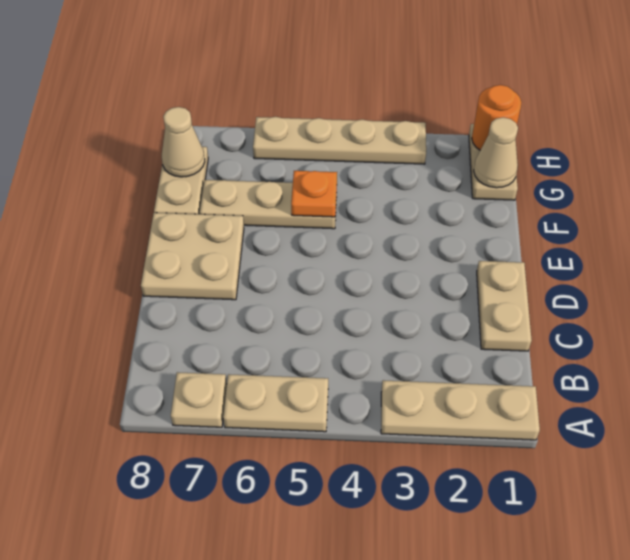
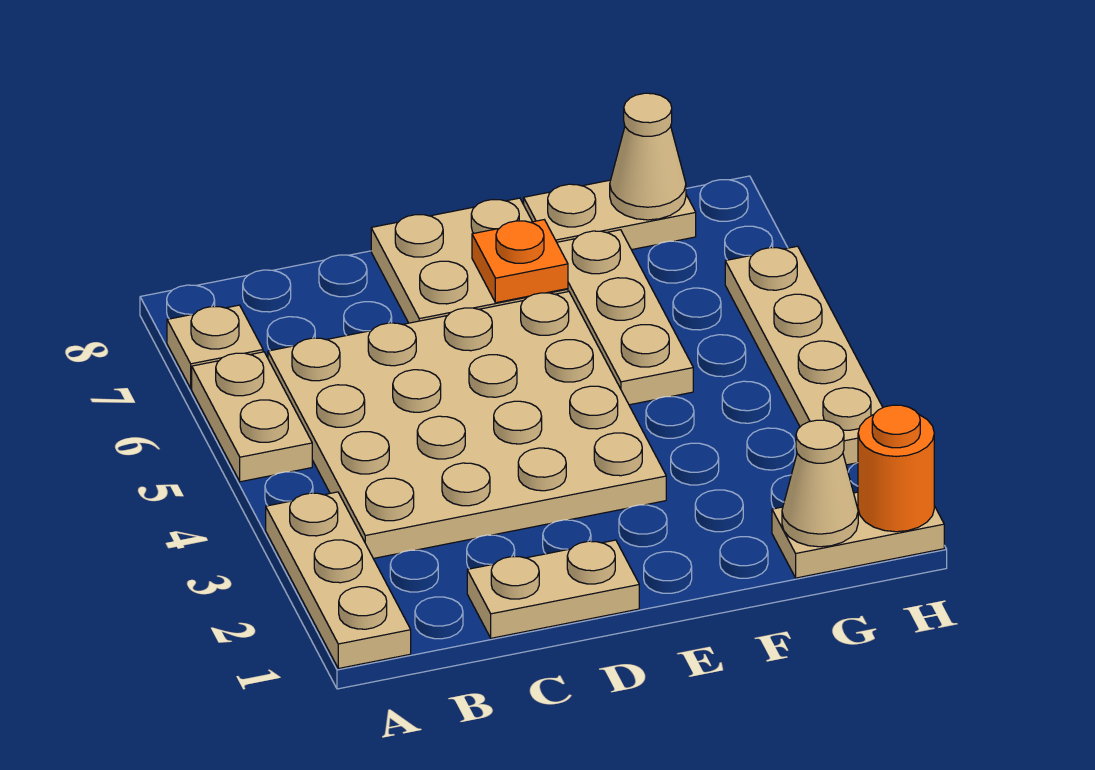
none -> tan 4x4 plate [268,292,666,559]
orange 1x1 plate [291,171,337,217] -> orange 1x1 plate moved to [472,220,568,303]

